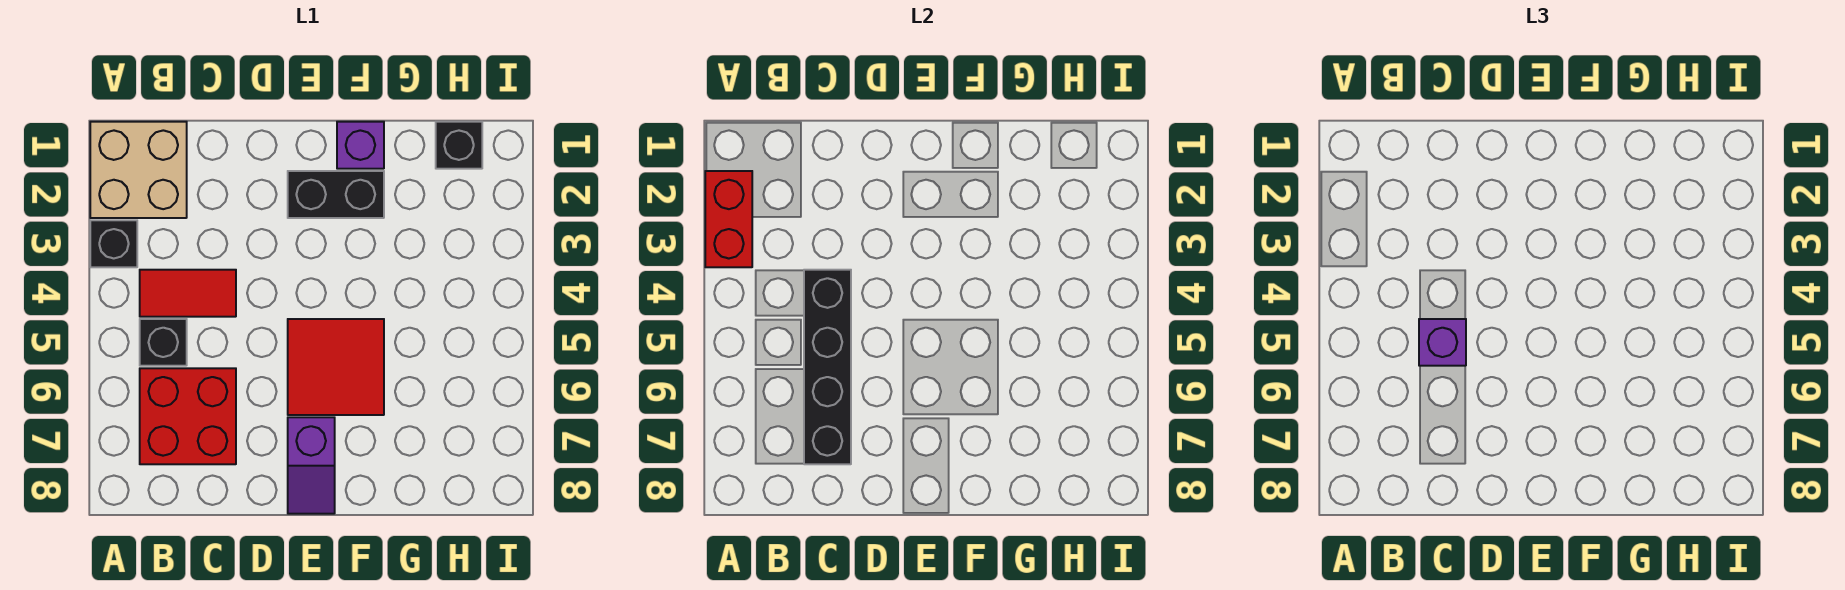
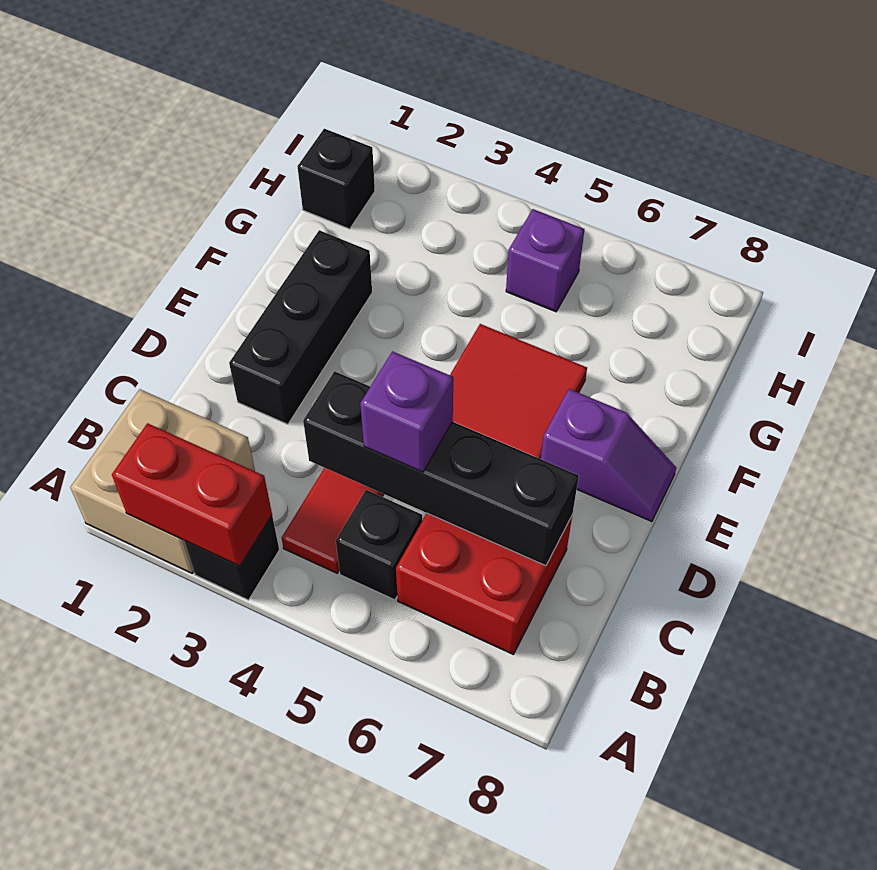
black 1x2 brick [288,171,384,218] -> black 1x3 brick [229,230,372,424]
purple 1x1 brick [337,122,384,169] -> purple 1x1 brick moved to [506,209,584,312]

